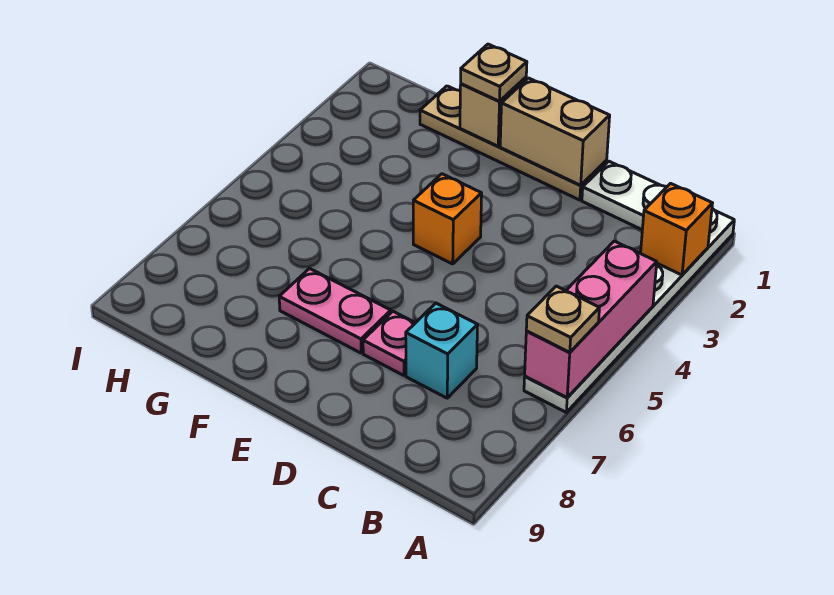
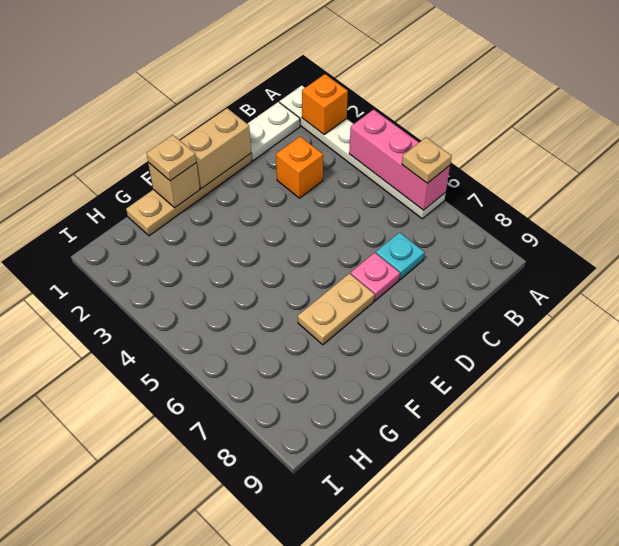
cyan 1x1 brick [406,303,478,398] -> cyan 1x1 plate [376,232,425,279]
orange 1x1 brick [413,174,482,264] -> orange 1x1 brick moved to [276,137,323,198]
pink 1x2 plate [279,269,391,353] -> tan 1x2 plate [298,273,375,345]

